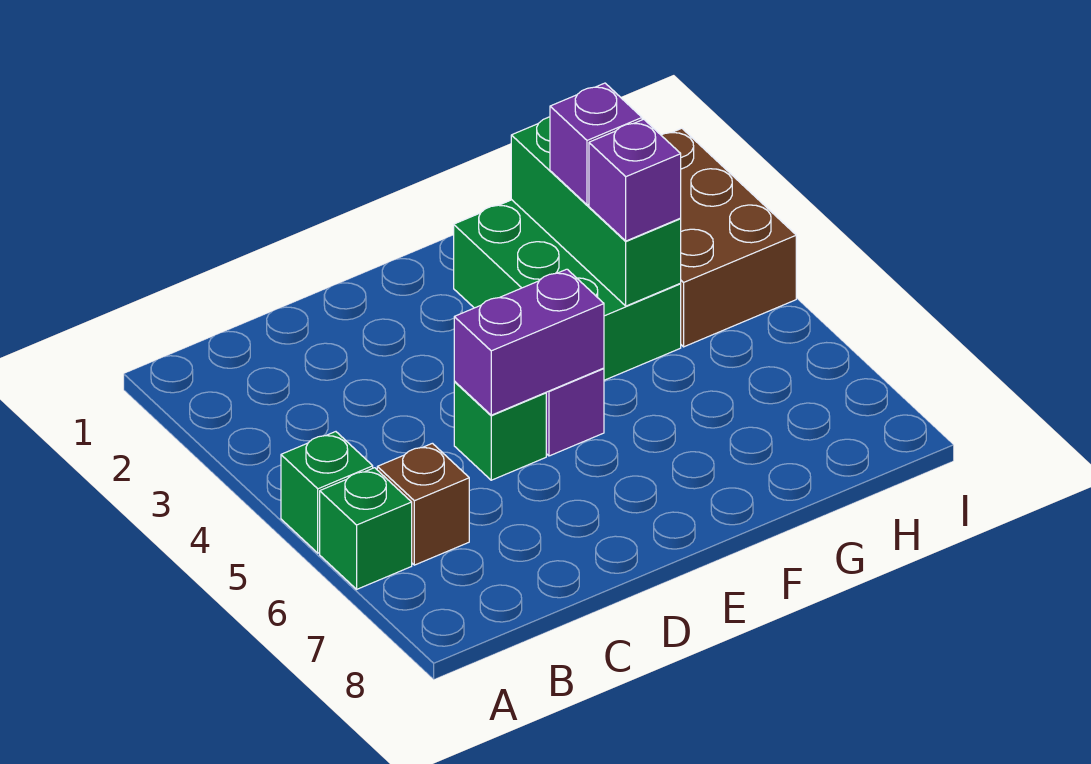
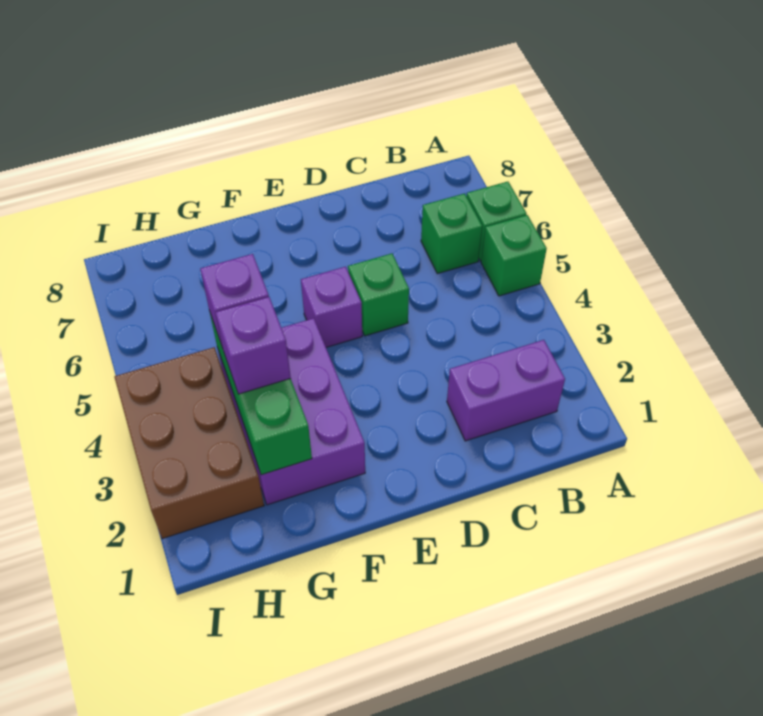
brown 1x1 brick [377,443,469,565] -> green 1x1 brick [421,193,482,274]
purple 1x2 brick [454,269,604,415] -> purple 1x2 brick moved to [447,340,565,441]
green 2x3 brick [454,200,681,380] -> purple 2x3 brick [218,318,365,505]

